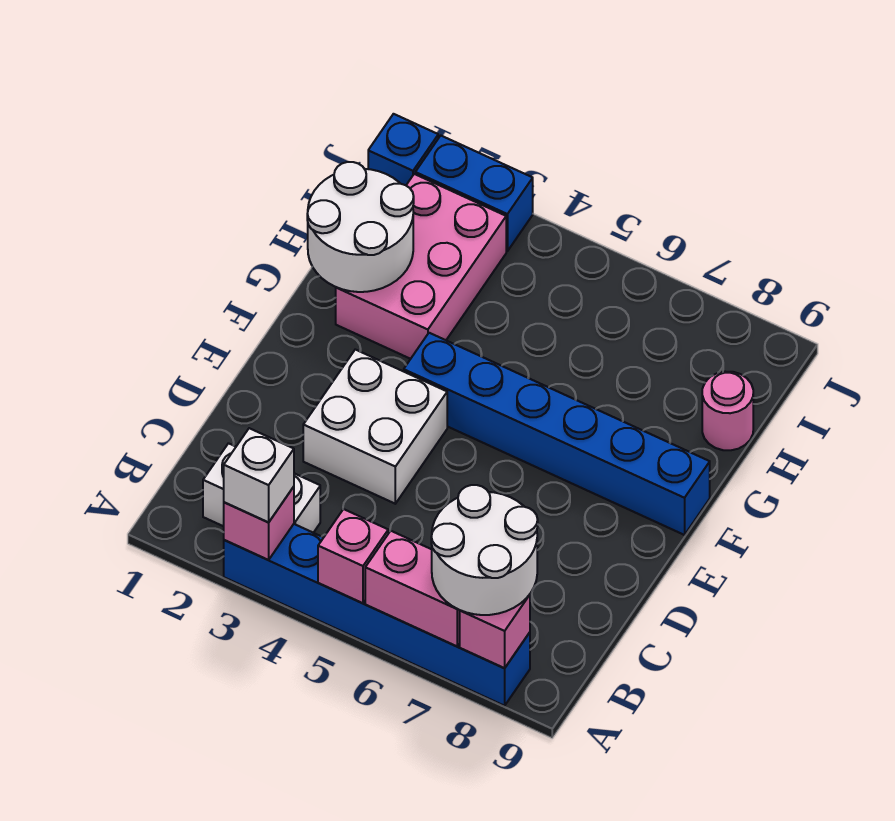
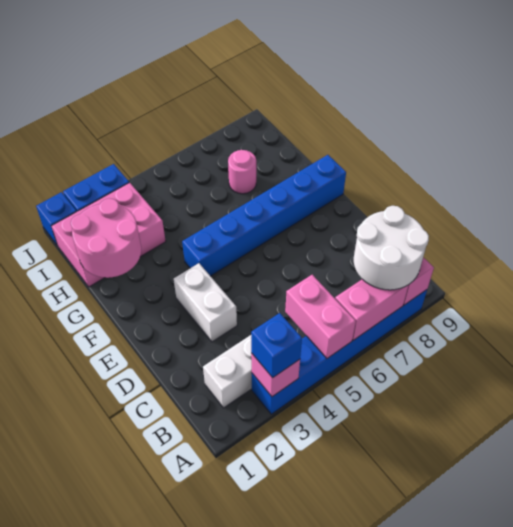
white 1x1 brick [224,428,294,522] -> blue 1x1 brick [251,313,302,378]
pink 1x1 brick [318,509,388,603] -> pink 1x2 brick [285,275,356,358]
white 2x2 brick [303,350,447,504] -> white 1x2 brick [174,263,237,342]
white 2x2 round brick [307,162,414,292] -> pink 2x2 round brick [71,199,141,278]
pink 2x3 brick [336,174,506,359] -> pink 2x3 brick turned to [52,183,166,287]
pink 1x1 round brick [702,372,753,450] -> pink 1x1 round brick moved to [228,150,256,194]

